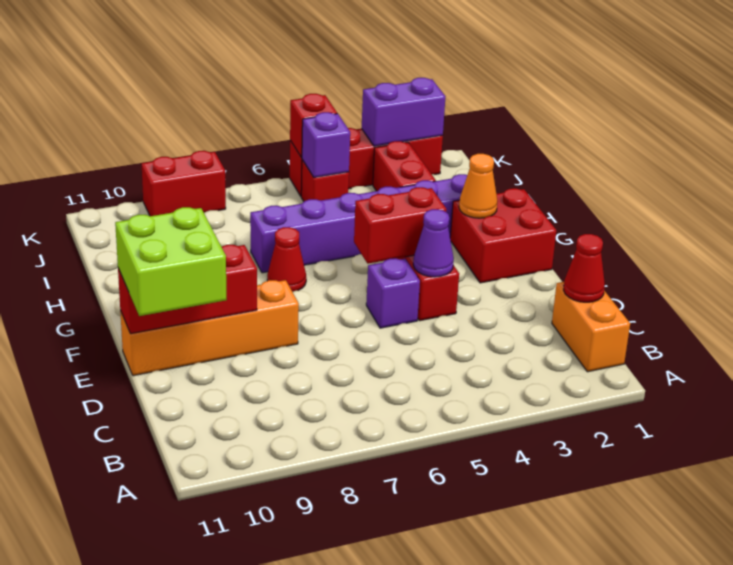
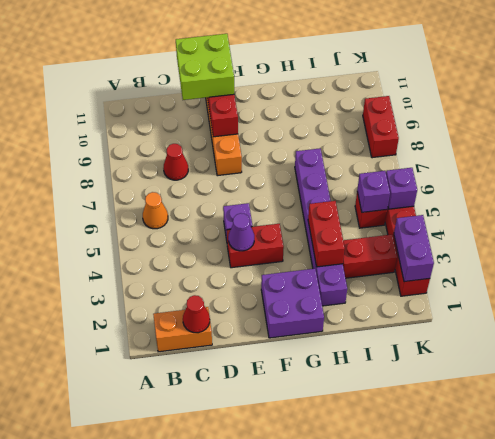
red 2x2 brick [450,188,556,283] -> purple 2x2 brick [261,269,324,338]
red 1x2 brick [354,187,446,264] -> red 1x2 brick moved to [308,201,345,267]
orange 1x1 cone [459,154,498,218] -> orange 1x1 cone moved to [143,192,168,229]
red 1x1 cone [267,227,306,292] -> red 1x1 cone moved to [163,144,188,180]
red 1x1 brick [290,94,337,158] -> purple 1x1 brick [386,168,417,209]

